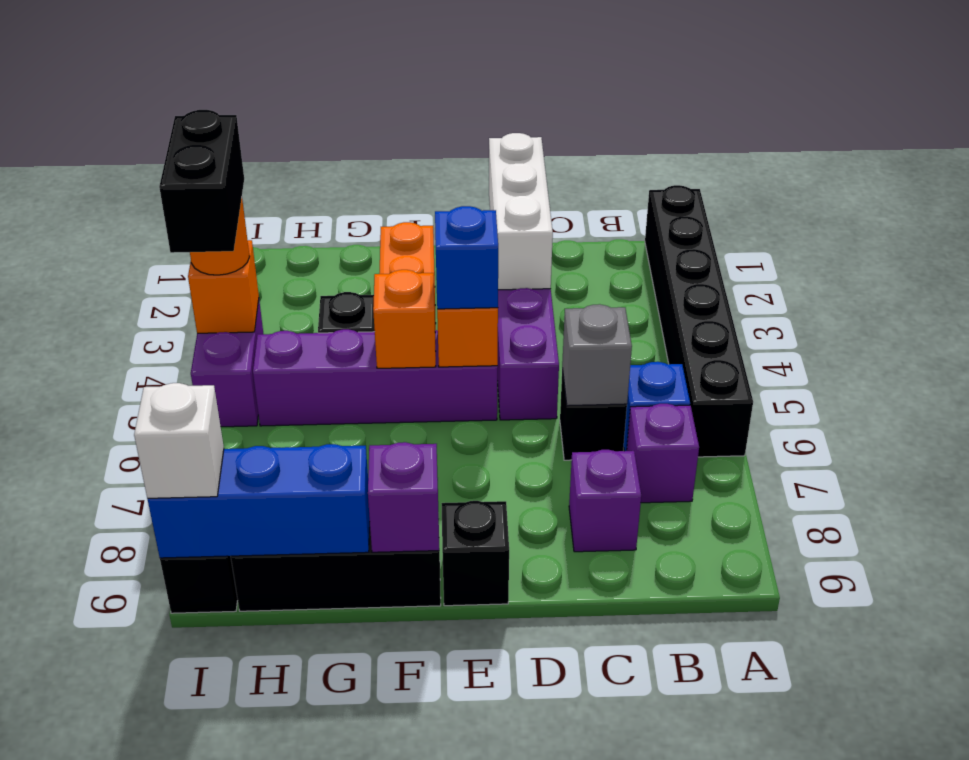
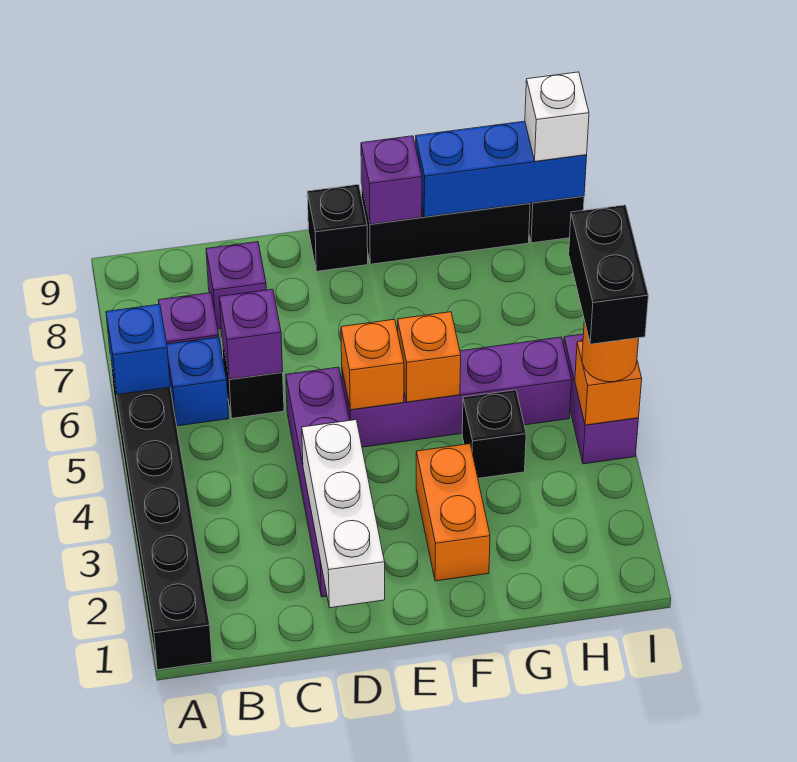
grey 1x1 brick [562,304,632,406] -> purple 1x1 brick [219,289,283,379]
blue 1x1 brick [435,206,498,309] -> blue 1x1 brick moved to [106,304,170,395]

